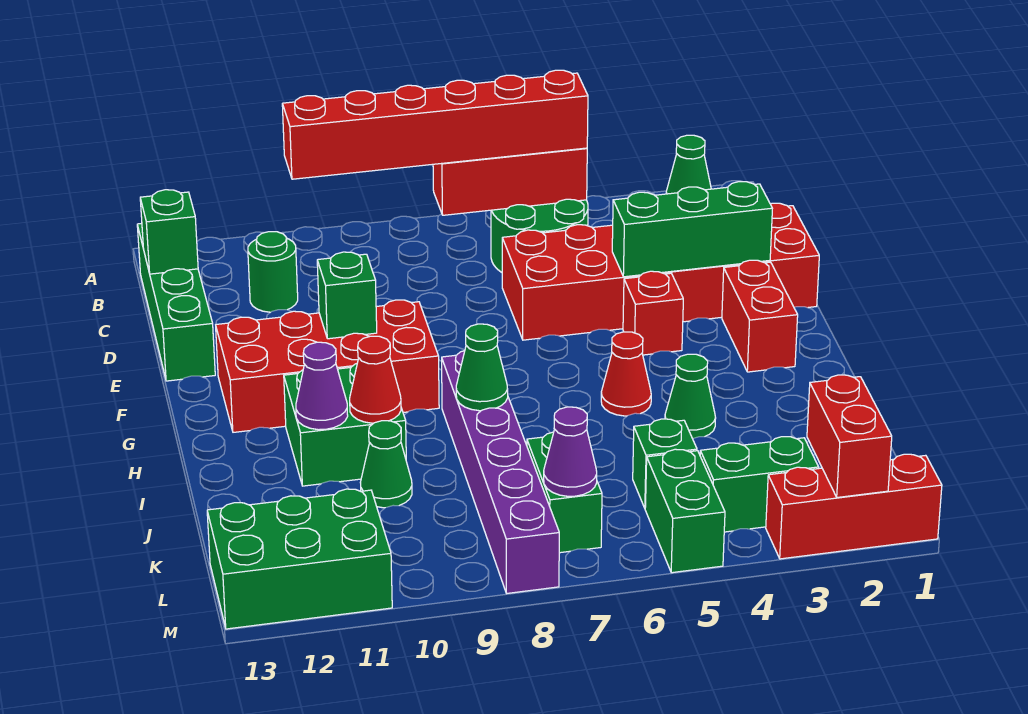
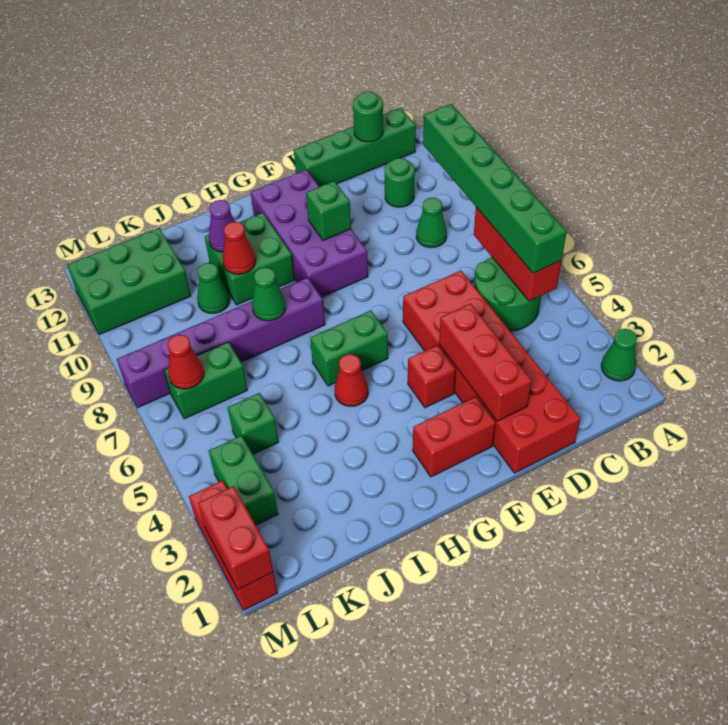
red 1x6 brick [282,70,588,179] -> green 1x6 brick [423,104,567,273]
green 1x1 brick [140,190,198,274] -> green 1x1 round brick [353,91,383,142]
green 1x3 brick [612,182,772,277] -> red 1x3 brick [439,304,532,421]
red 2x4 brick [216,300,439,432] -> purple 2x4 brick [251,170,368,297]
green 1x1 cone [665,354,716,439] -> green 1x1 cone moved to [416,198,447,248]
red 1x2 brick [807,375,892,497] -> red 1x2 brick turned to [198,486,273,589]
green 1x2 brick [645,449,725,573] -> green 1x2 brick moved to [310,311,388,386]
purple 1x1 cone [544,407,597,496] -> red 1x1 cone [167,335,204,389]
green 2x3 brick [207,489,392,629] -> green 2x3 brick turned to [67,228,191,335]

